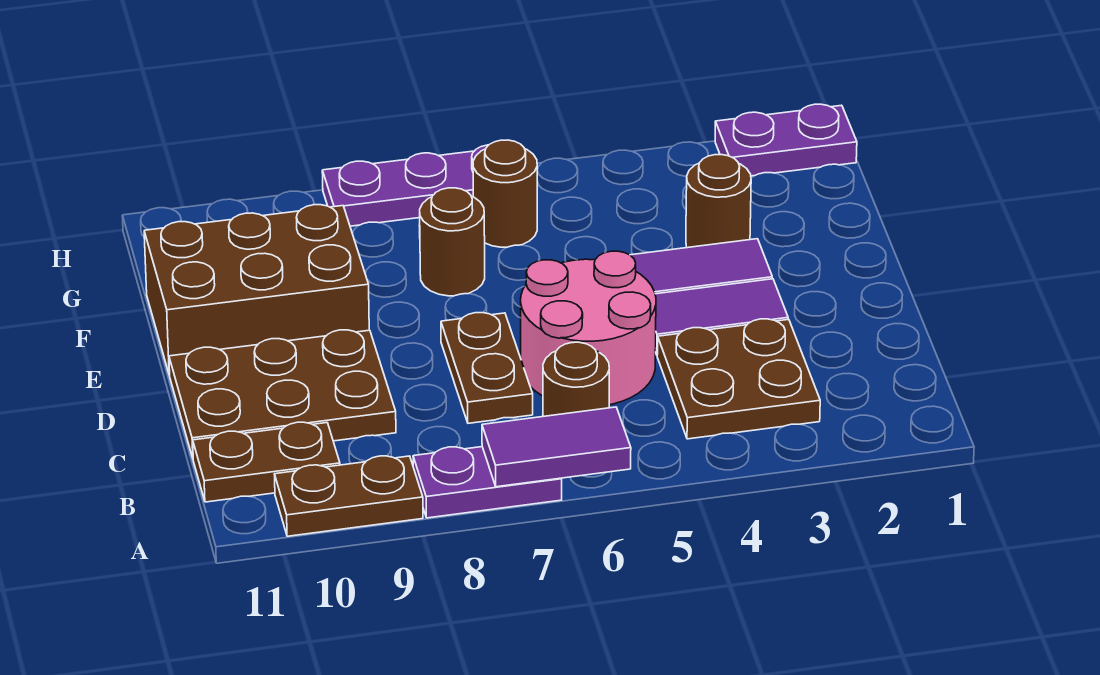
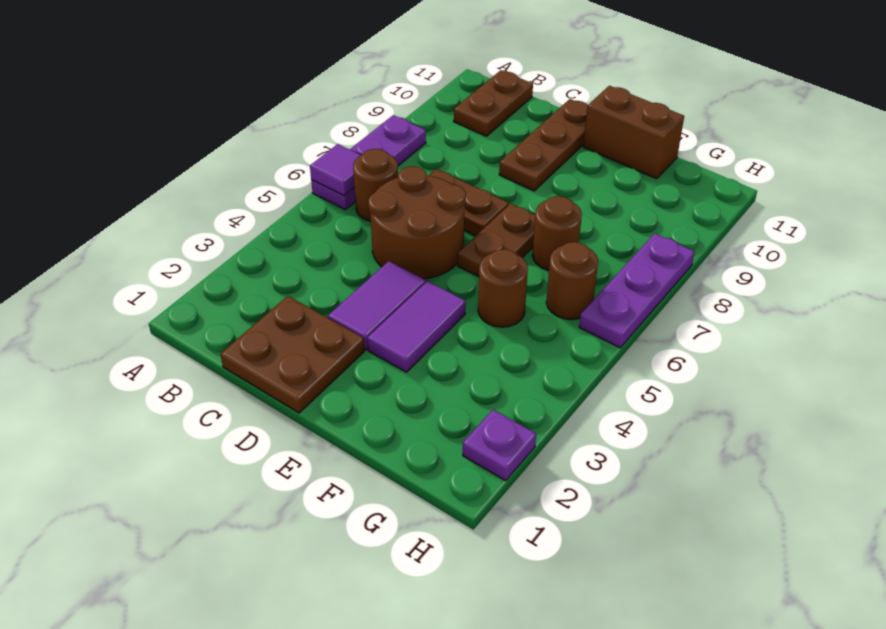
purple 1x2 tile [482,407,631,487] -> purple 1x1 tile [310,144,361,196]
purple 1x2 plate [413,447,562,518] -> purple 1x3 plate [311,115,426,209]
brown 1x2 plate [274,456,423,536] -> brown 1x2 plate moved to [458,203,535,277]
brown 2x2 plate [657,319,820,439] -> brown 2x2 plate moved to [220,296,365,413]
pink 2x2 round brick [521,251,656,405] -> brown 2x2 round brick [368,166,466,279]
brown 2x3 plate [169,330,396,458] -> brown 1x3 plate [499,99,588,191]
brown 2x3 brick [144,205,369,375] -> brown 1x2 brick [583,86,684,179]
brown 1x1 round brick [686,155,751,248] -> brown 1x1 round brick moved to [478,249,528,327]
purple 1x2 plate [715,104,857,176] -> purple 1x1 plate [463,410,536,481]

